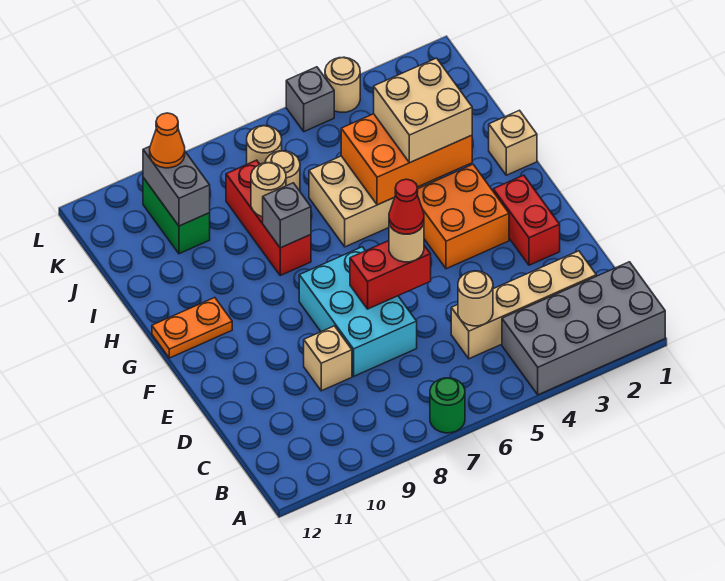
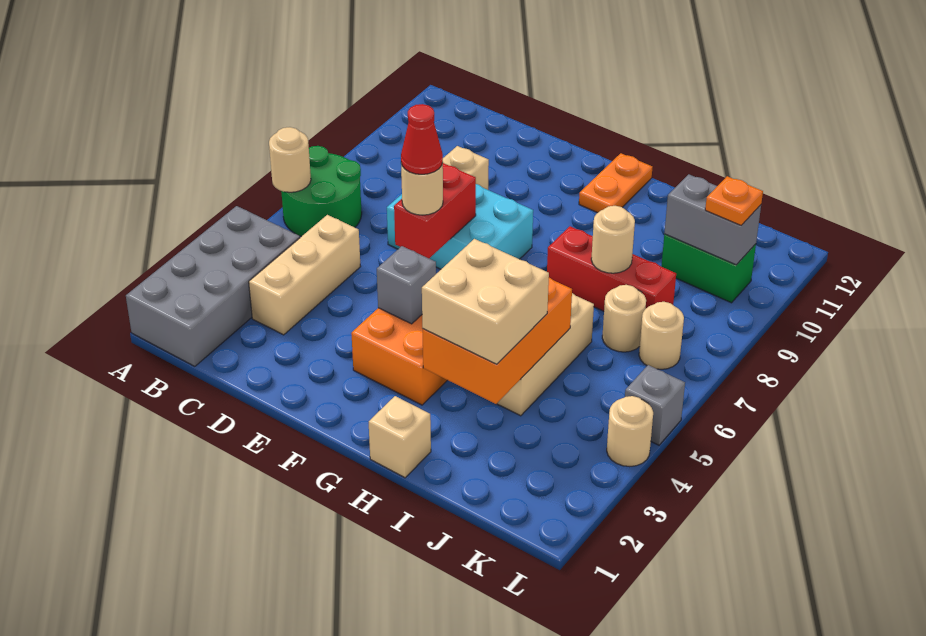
green 1x1 round brick [430,378,465,433] -> green 2x2 round brick [281,146,362,237]
tan 1x4 brick [451,251,596,359] -> tan 1x3 brick [249,215,361,335]
tan 1x1 round brick [458,271,493,326] -> tan 1x1 round brick moved to [269,127,311,192]
red 1x2 brick [493,175,560,265] -> none
grey 1x1 brick [263,183,311,248] -> grey 1x1 brick moved to [377,246,436,324]
orange 1x1 cone [150,113,185,168] -> orange 1x1 plate [705,176,763,225]

